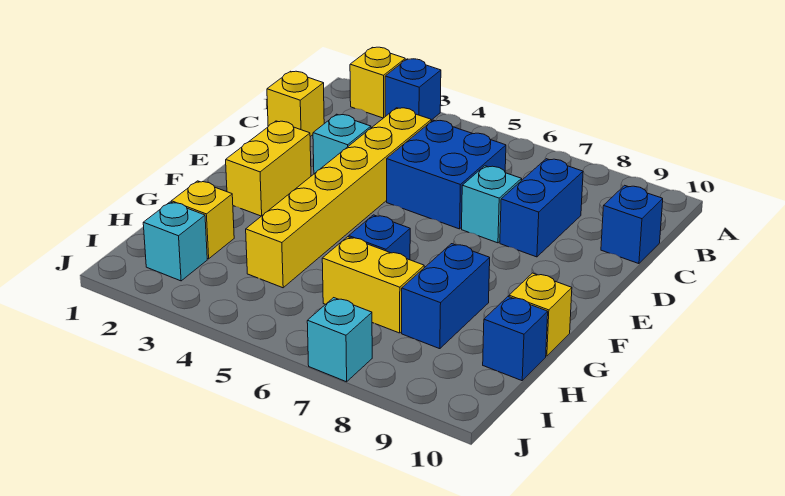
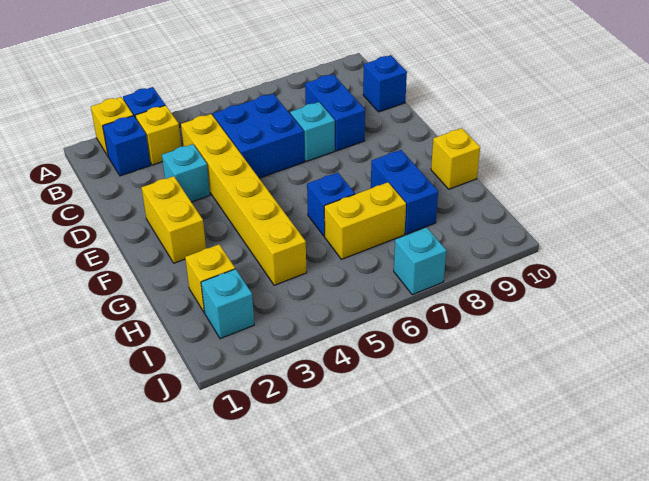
yellow 1x1 brick [267,71,324,136] -> yellow 1x1 brick moved to [135,105,181,165]
blue 1x1 brick [483,297,548,381] -> blue 1x1 brick moved to [103,116,151,176]

